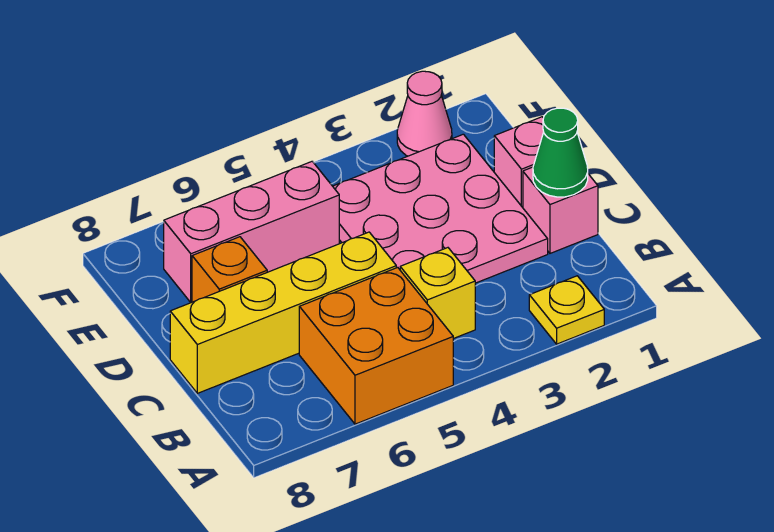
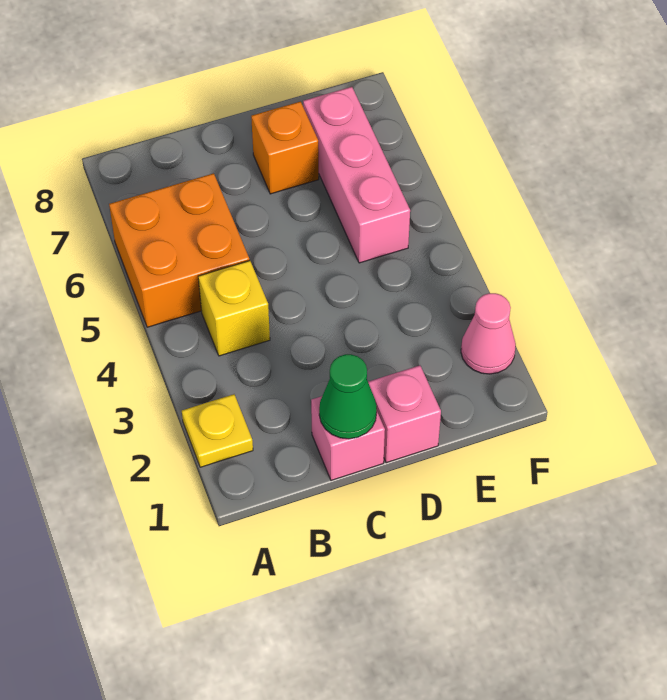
pink 3x3 plate [333,134,548,283] -> none
yellow 1x4 brick [170,232,396,393] -> none

